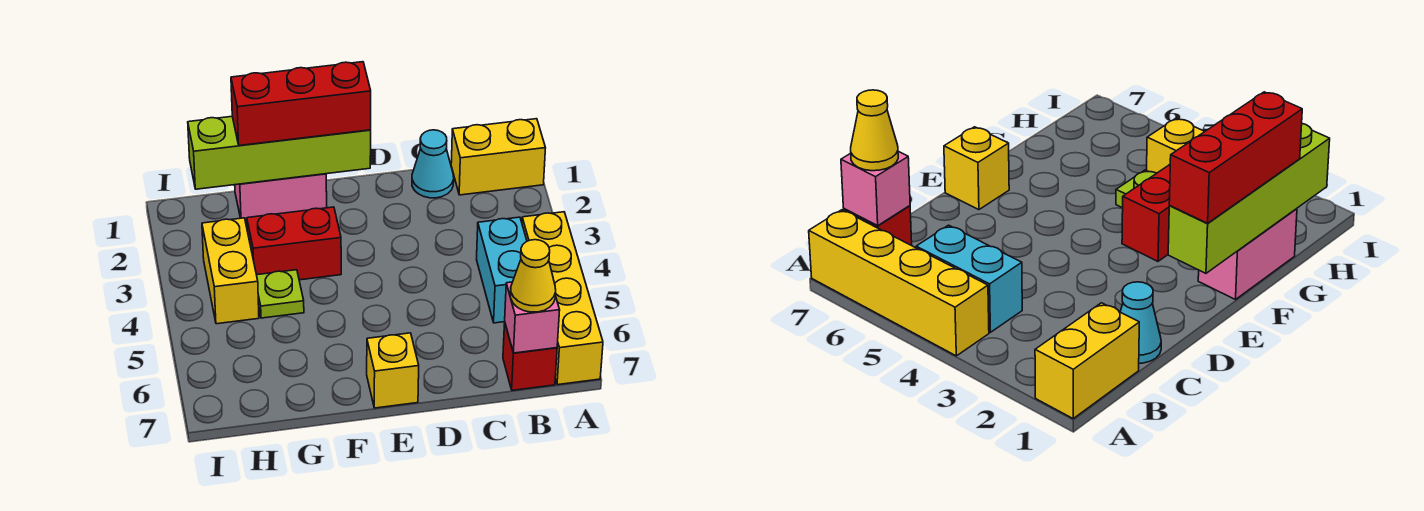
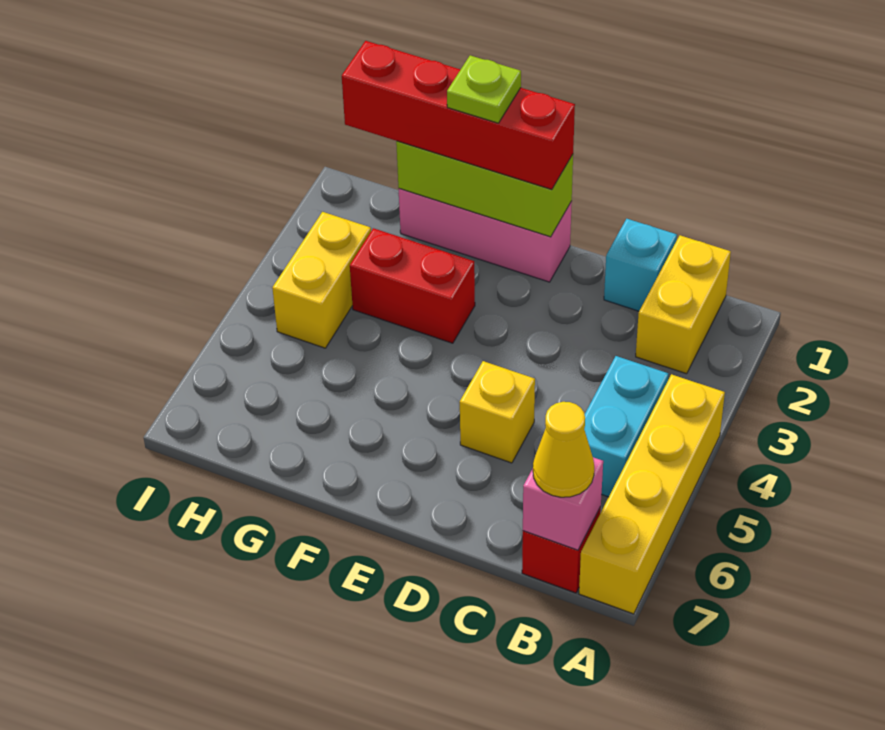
yellow 1x2 brick [451,119,545,195] -> yellow 1x2 brick turned to [636,235,731,374]
cyan 1x1 cone [412,130,454,198] -> cyan 1x1 brick [604,219,677,311]
lime 1x4 brick [188,116,371,189] -> lime 1x3 brick [396,141,573,237]
red 1x3 brick [231,62,371,146] -> red 1x4 brick [342,41,575,190]
yellow 1x1 brick [367,333,419,408] -> yellow 1x1 brick moved to [460,361,535,463]
pink 1x2 brick [235,174,327,221] -> pink 1x3 brick [399,189,572,282]
lime 1x1 plate [257,270,304,318] -> lime 1x1 plate moved to [447,55,521,123]

